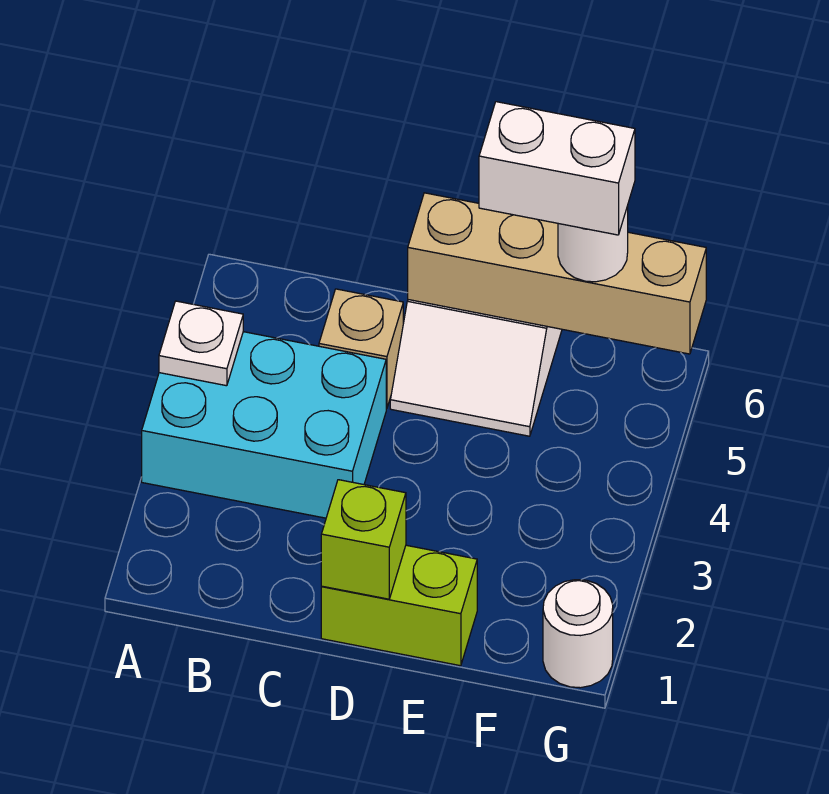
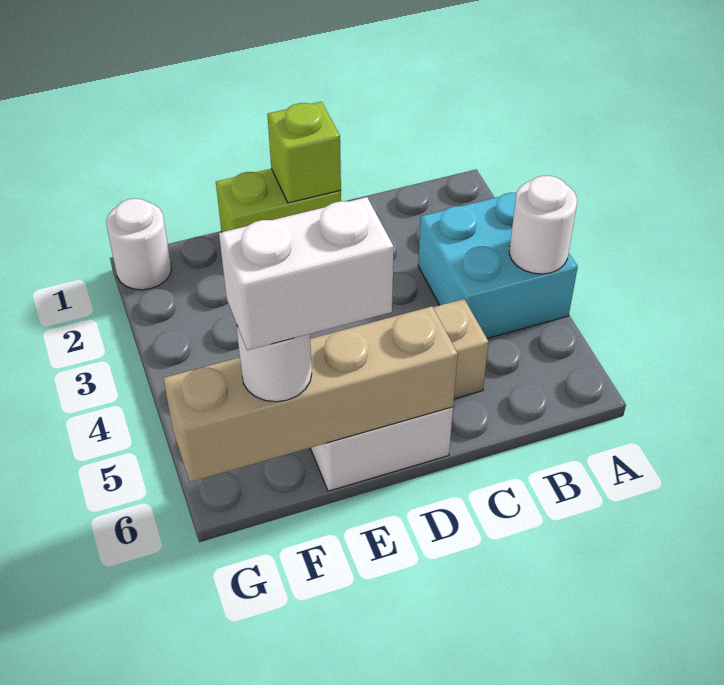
cyan 2x3 brick [142,332,386,518] -> cyan 2x2 brick [418,192,578,338]
white 1x1 plate [159,301,243,386] -> white 1x1 round brick [509,176,577,274]

